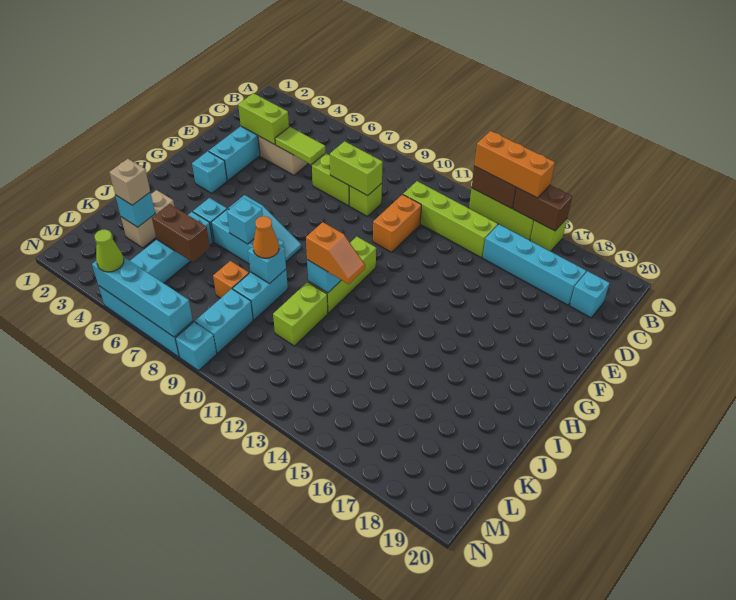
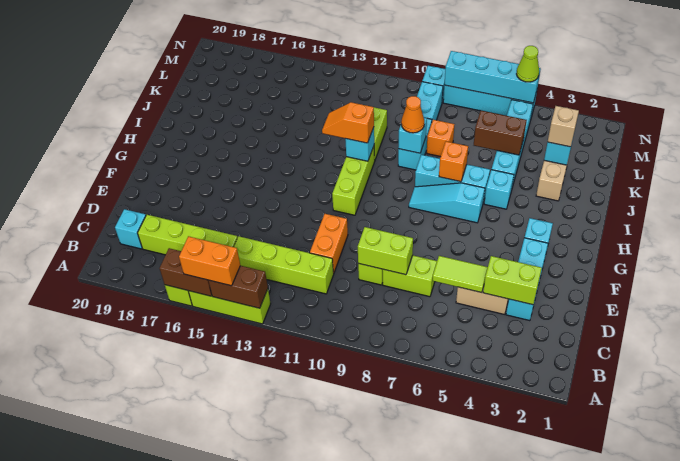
orange 1x3 brick [474,131,555,198] -> orange 1x2 brick [179,236,240,286]
cyan 1x4 brick [483,225,586,305] -> lime 1x4 brick [138,215,238,255]
cyan 1x1 brick [227,198,263,244] -> orange 1x1 brick [439,141,468,182]

